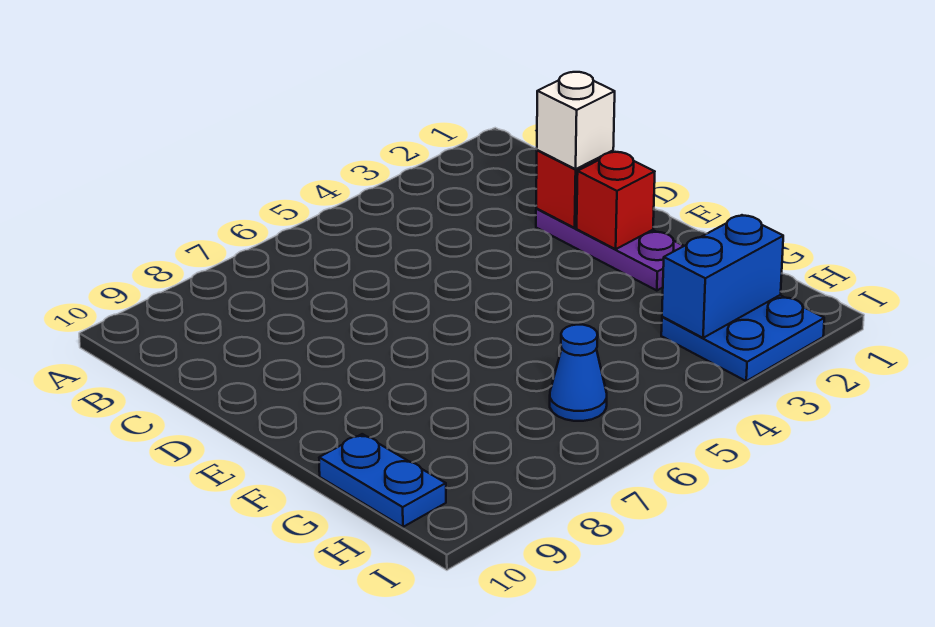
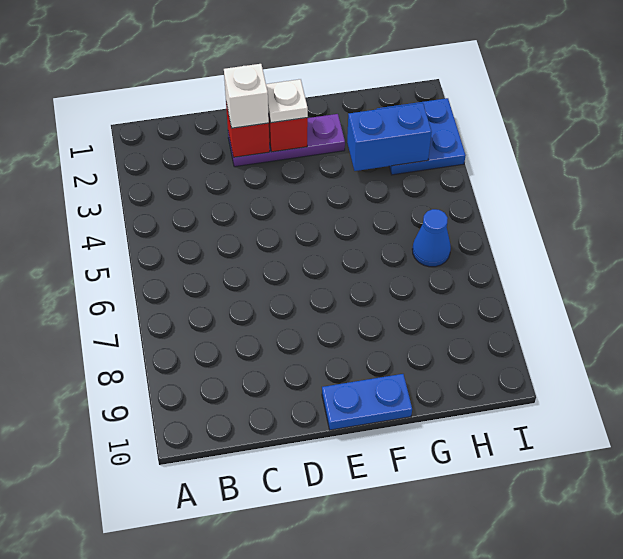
none -> white 1x1 plate [266,79,308,123]
blue 1x2 plate [319,434,446,527] -> blue 1x2 plate moved to [322,374,412,430]
blue 1x2 brick [662,215,783,338] -> blue 1x2 brick turned to [347,103,432,171]

